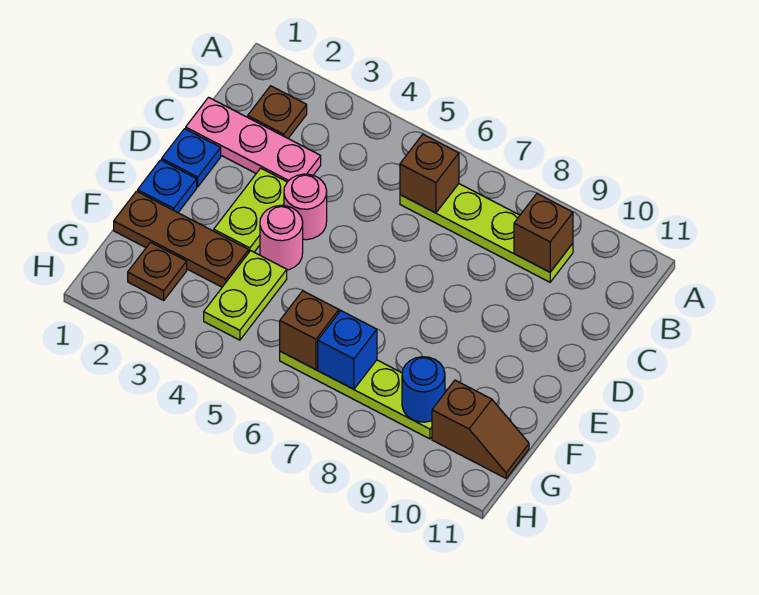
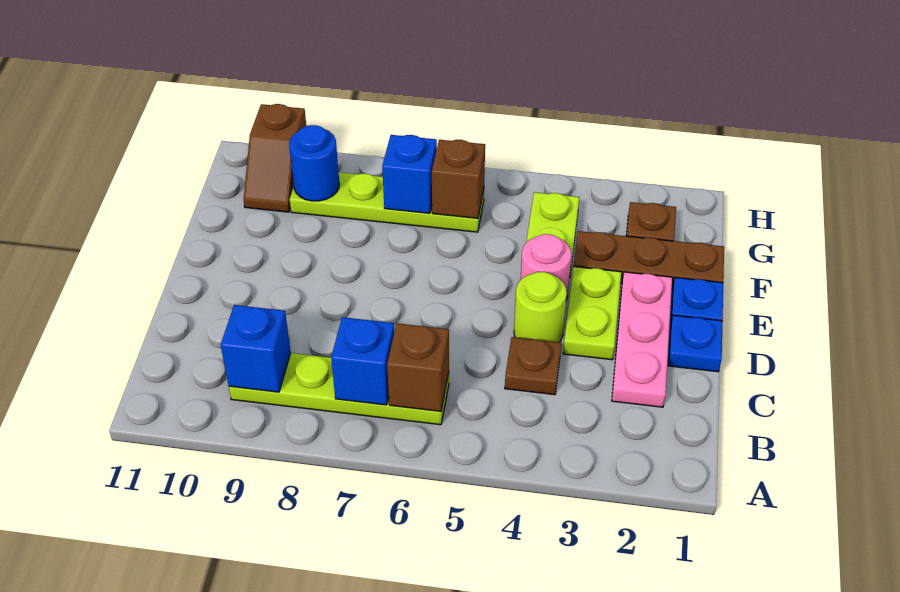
brown 1x1 plate [248,86,307,138] -> brown 1x1 plate moved to [505,337,561,395]
none -> blue 1x1 brick [331,317,394,405]
brown 1x1 brick [514,194,573,272] -> blue 1x1 brick [221,305,291,392]
pink 1x3 plate [186,97,321,182] -> pink 1x3 plate turned to [612,272,672,407]
pink 1x1 round brick [284,174,327,240] -> lime 1x1 round brick [514,272,567,342]
brown 1x2 slope [432,380,529,478] -> brown 1x2 slope turned to [244,104,306,212]

